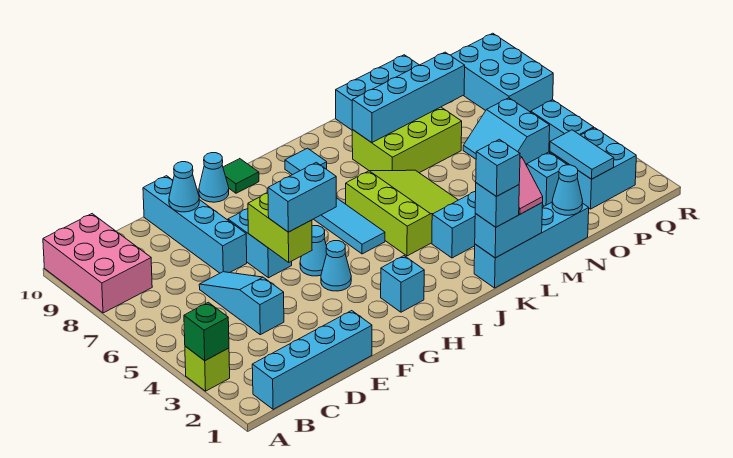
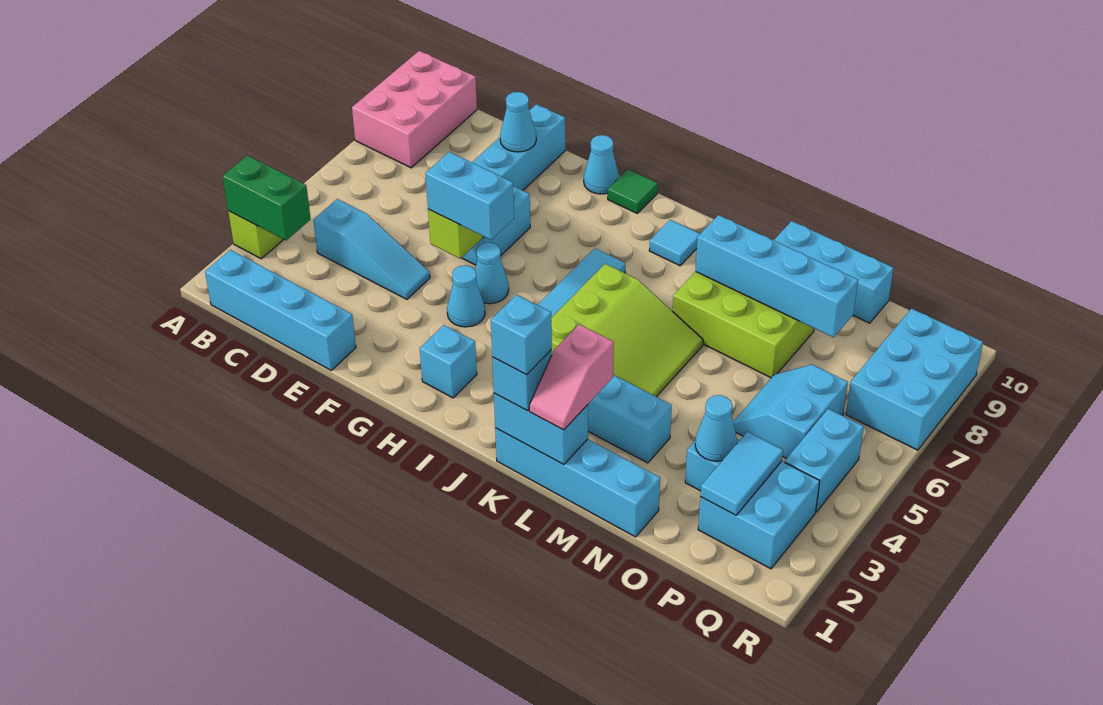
green 1x1 brick [184,302,229,361] -> green 1x2 brick [223,155,311,240]
cyan 1x3 slope [199,272,284,335] -> cyan 1x3 slope turned to [313,199,430,299]
cyan 1x1 cone [552,165,583,215] -> cyan 1x1 cone moved to [695,395,737,461]

